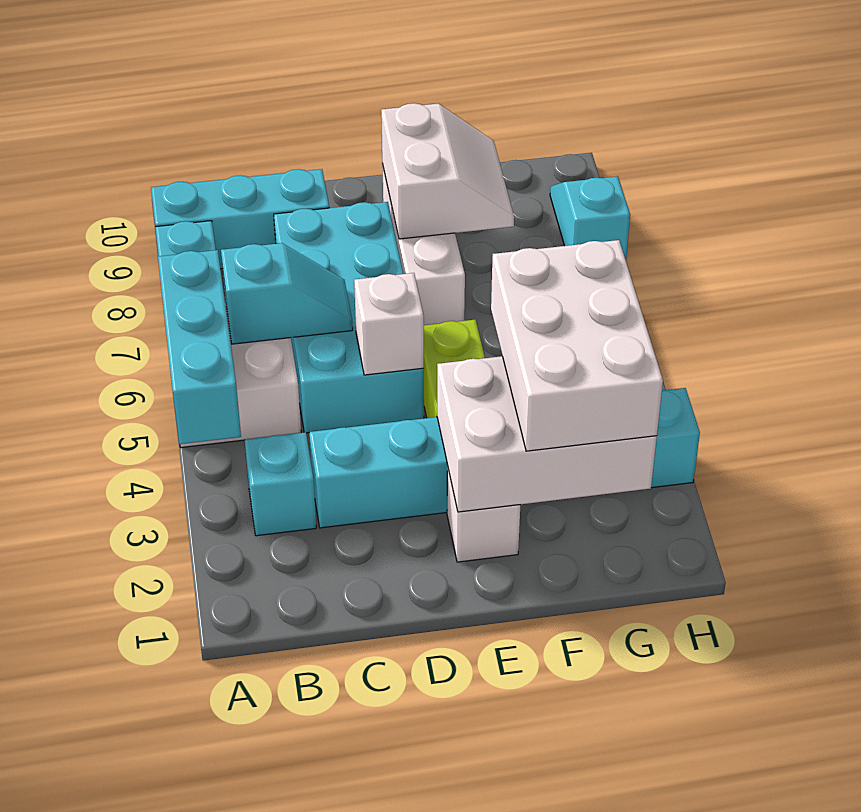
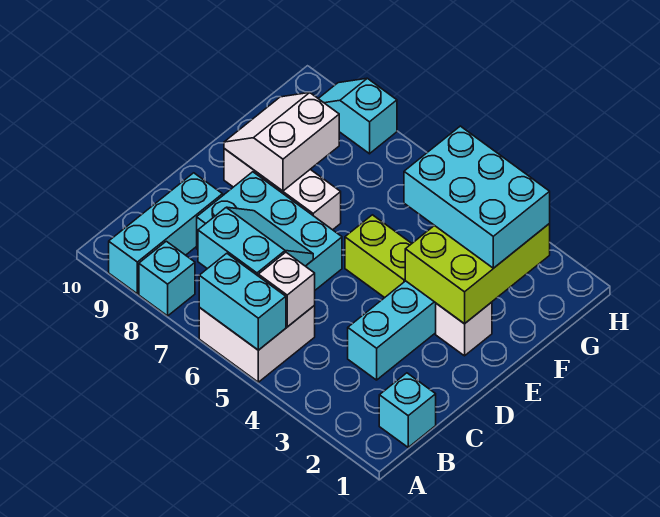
cyan 1x3 brick [158,250,241,444] -> cyan 1x2 brick [199,253,286,350]
cyan 1x1 brick [245,432,316,536] -> cyan 1x1 brick moved to [379,373,436,447]
cyan 1x2 slope [221,243,353,344] -> cyan 2x2 slope [198,207,313,276]
cyan 2x4 brick [274,202,424,433] -> cyan 2x3 brick [197,172,342,290]
white 1x1 brick [354,273,424,375] -> white 1x1 brick moved to [258,252,315,327]
white 2x3 brick [437,356,657,512] -> lime 2x3 brick [405,224,550,324]
white 2x2 slope [381,103,514,239] -> white 2x2 slope turned to [224,93,339,191]
white 2x3 brick [491,240,663,451] -> cyan 2x3 brick [404,126,550,268]

